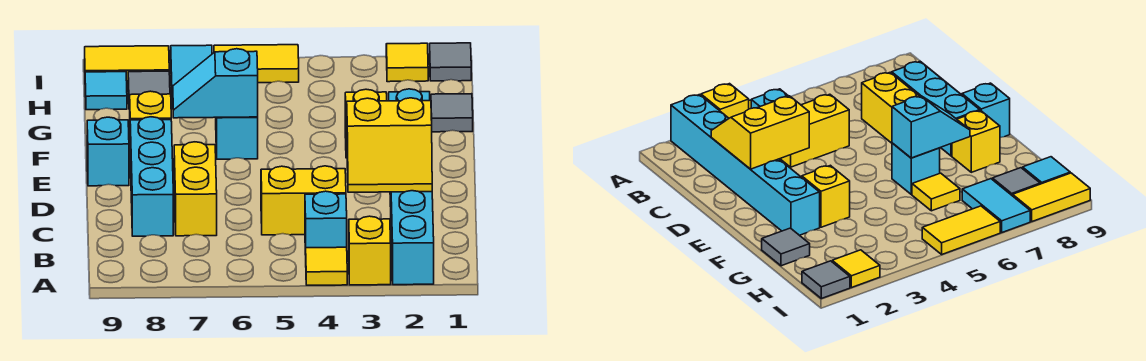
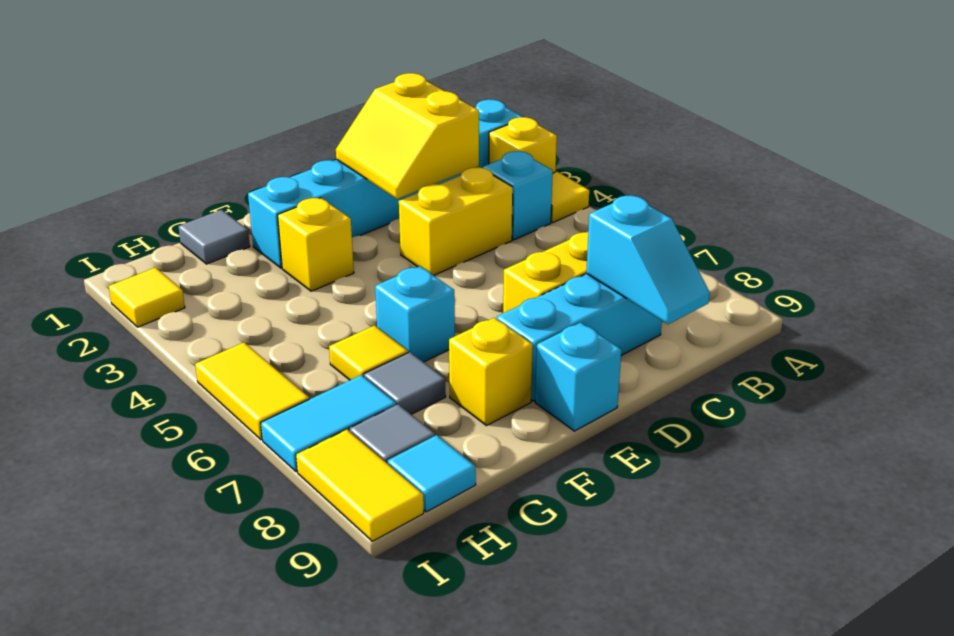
yellow 2x2 slope [347,98,432,192] -> yellow 2x2 slope turned to [336,73,479,199]
yellow 1x2 brick [261,166,346,235] -> yellow 1x2 brick turned to [399,168,513,276]
cyan 1x2 slope [173,49,258,118] -> cyan 1x2 slope moved to [586,195,710,324]
grey 1x1 tile [430,43,471,81] -> grey 1x1 tile moved to [364,352,446,415]

